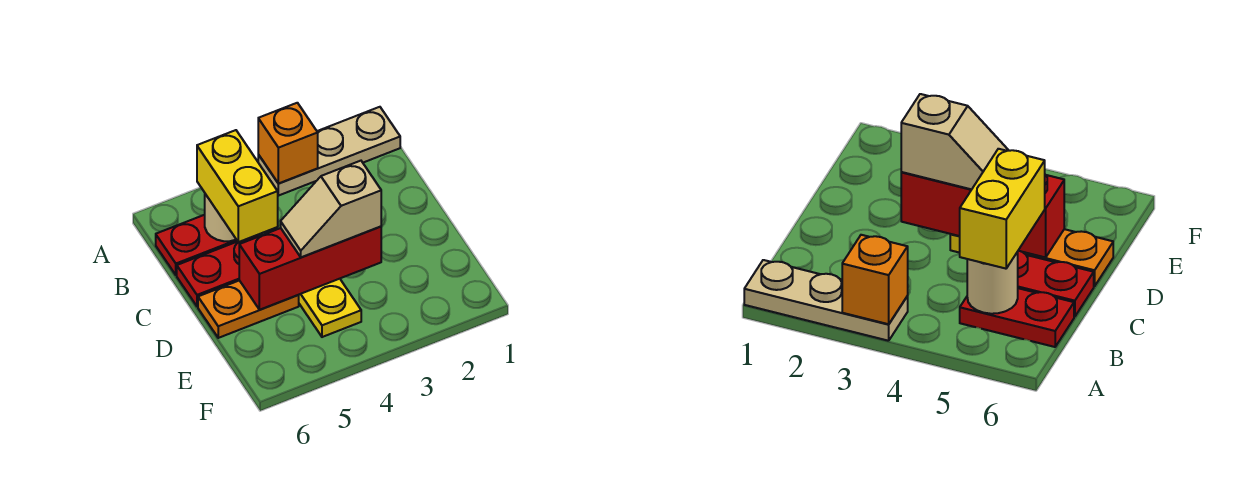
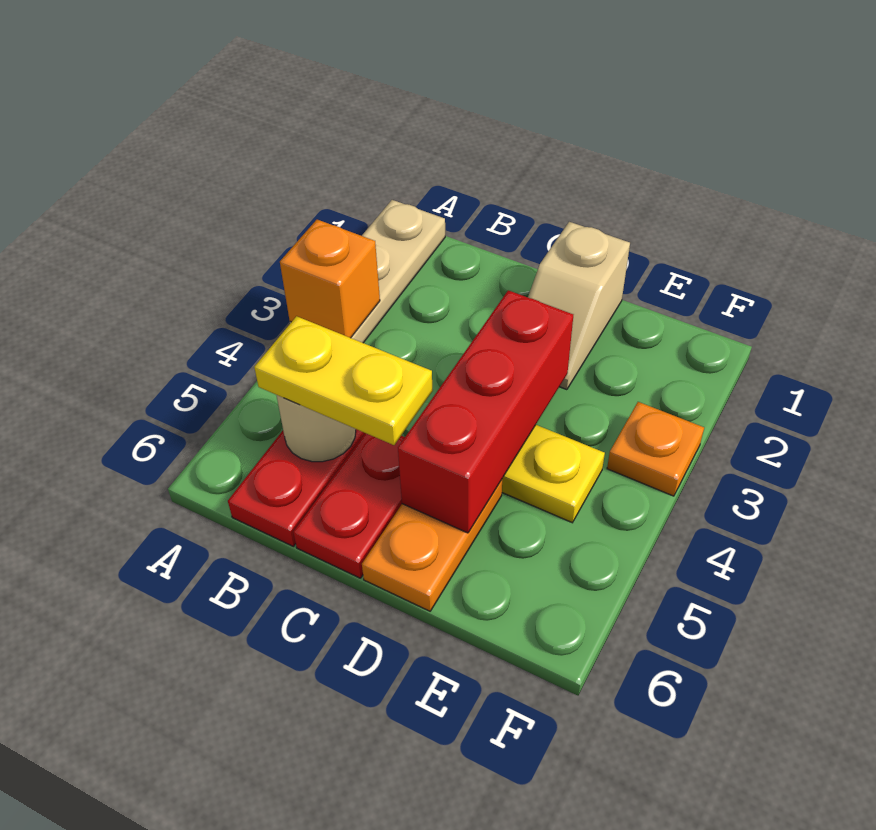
yellow 1x2 brick [197,130,278,242] -> yellow 1x2 plate [254,316,433,445]
tan 1x2 slope [281,161,381,257] -> tan 1x2 slope moved to [528,222,630,390]
none -> orange 1x1 plate [607,402,704,496]

